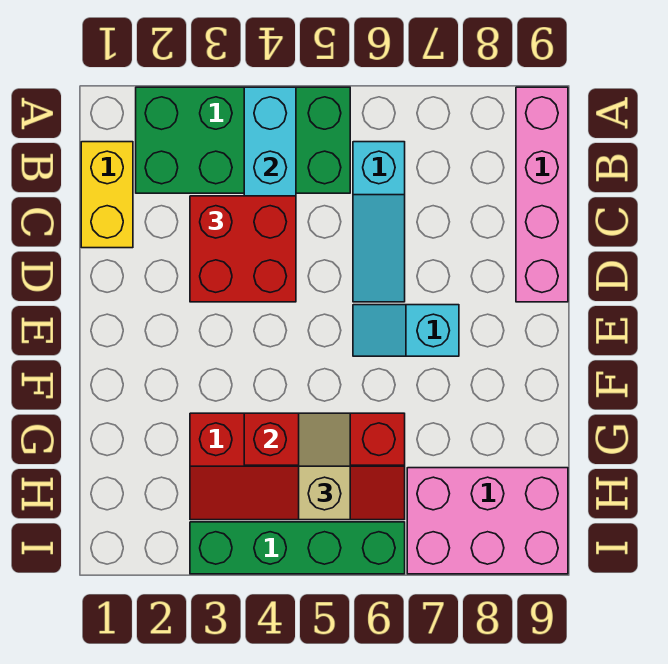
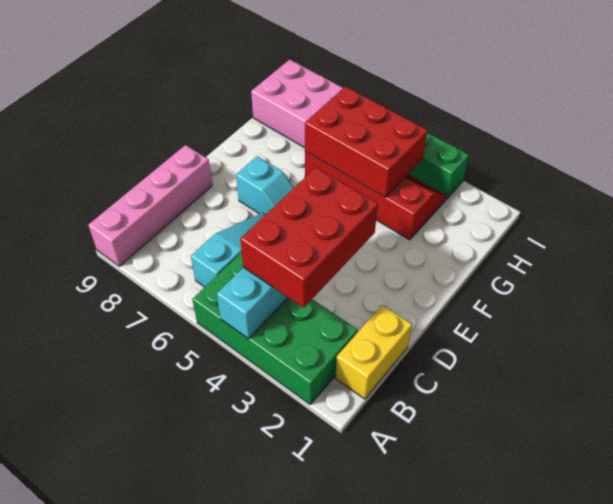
red 2x2 brick [190,196,296,302] -> red 2x3 brick [240,167,378,308]
red 1x3 brick [244,413,405,465] -> red 2x3 brick [305,87,427,197]
tan 1x2 slope [299,413,350,520] -> none

